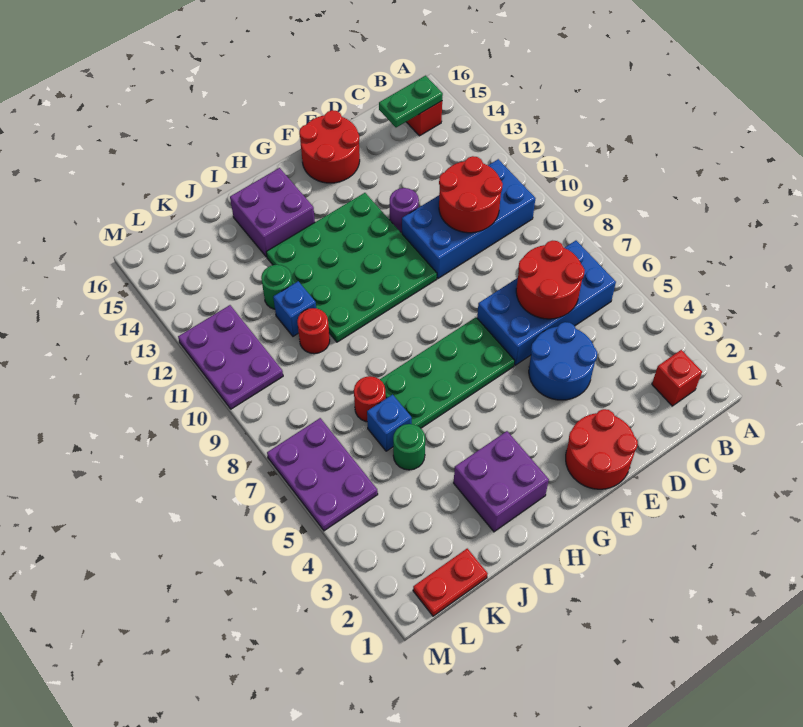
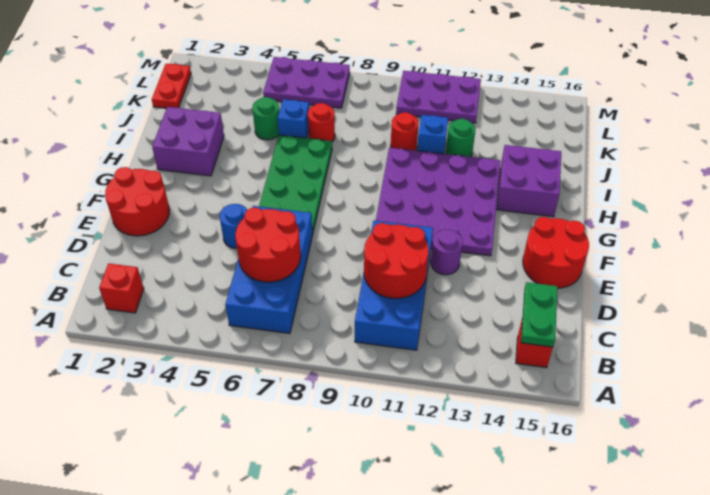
blue 2x2 round brick [529,322,597,400] -> blue 1x1 round brick [220,204,247,248]
green 4x4 plate [266,193,437,342] -> purple 4x4 plate [376,148,500,256]

